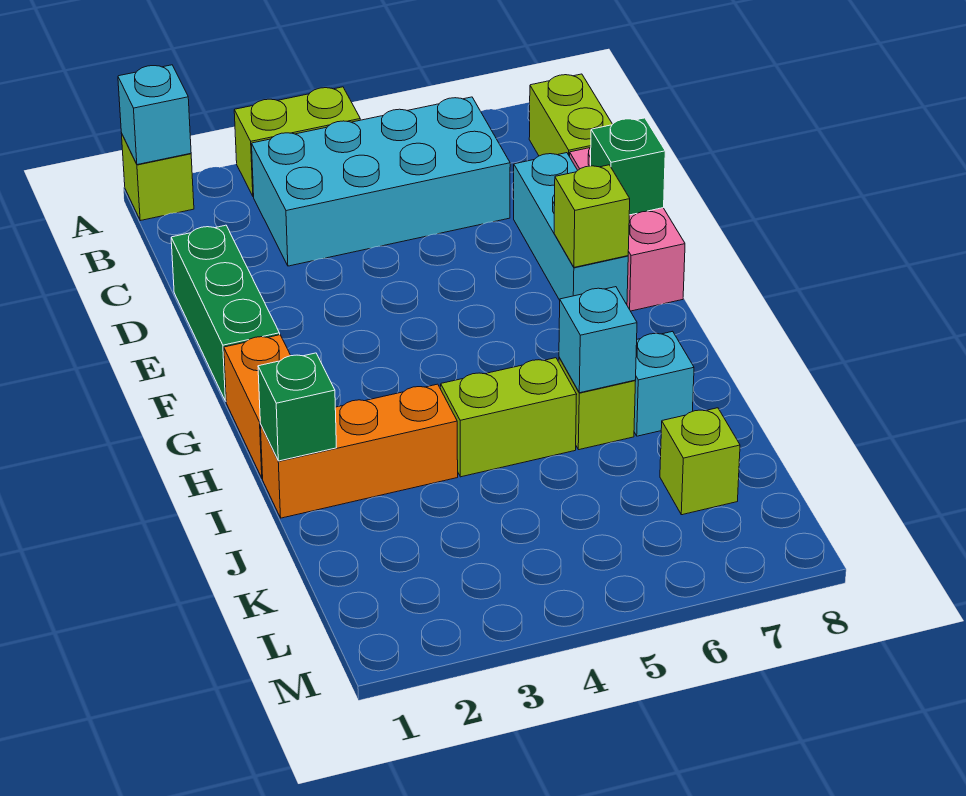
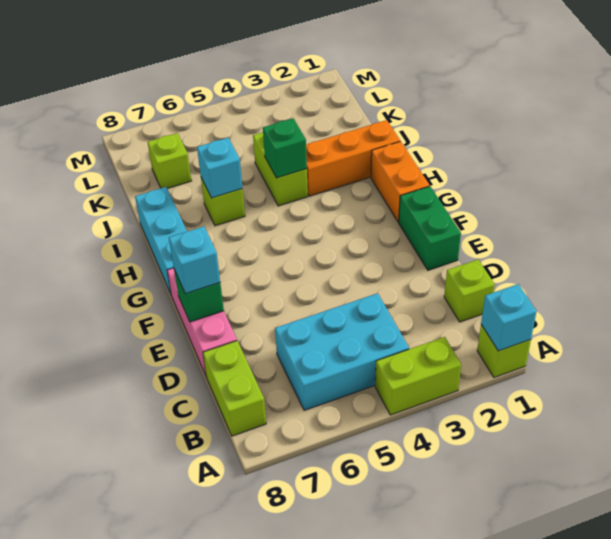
cyan 2x4 brick [252,97,510,266] -> cyan 2x3 brick [275,293,409,410]
green 1x3 brick [171,225,280,401] -> green 1x2 brick [399,186,461,270]
cyan 1x3 brick [514,153,628,304] -> cyan 1x3 brick moved to [135,187,187,294]
lime 1x1 brick [554,165,630,267] -> lime 1x1 brick moved to [444,260,495,322]
green 1x1 brick [258,353,336,461] -> green 1x1 brick moved to [263,118,307,178]
lime 1x2 brick [441,358,577,477] -> lime 1x2 brick turned to [253,132,308,206]
cyan 1x1 brick [634,331,694,436] -> cyan 1x1 brick moved to [169,226,220,294]

